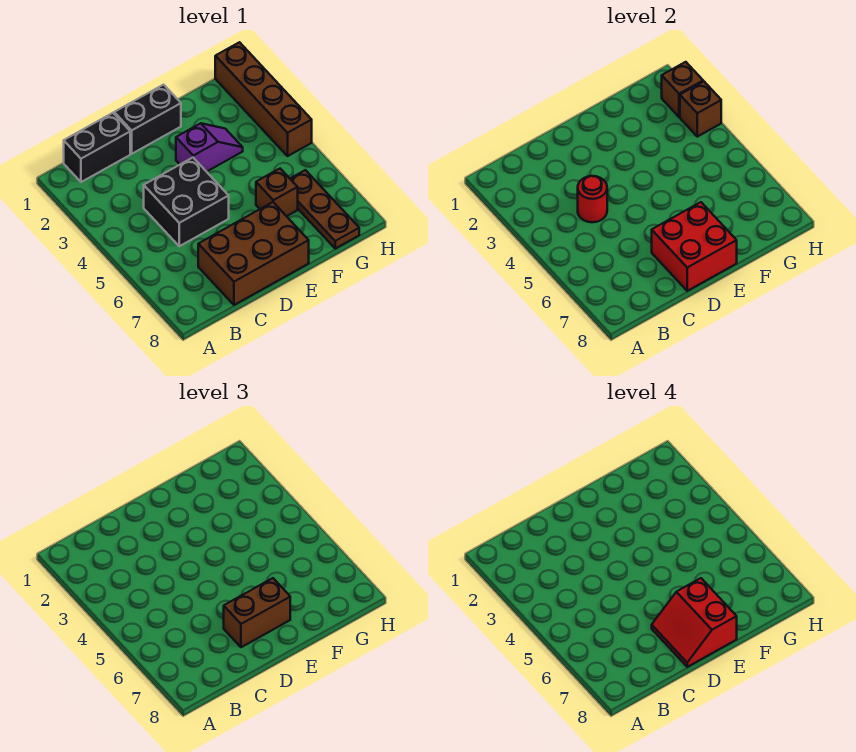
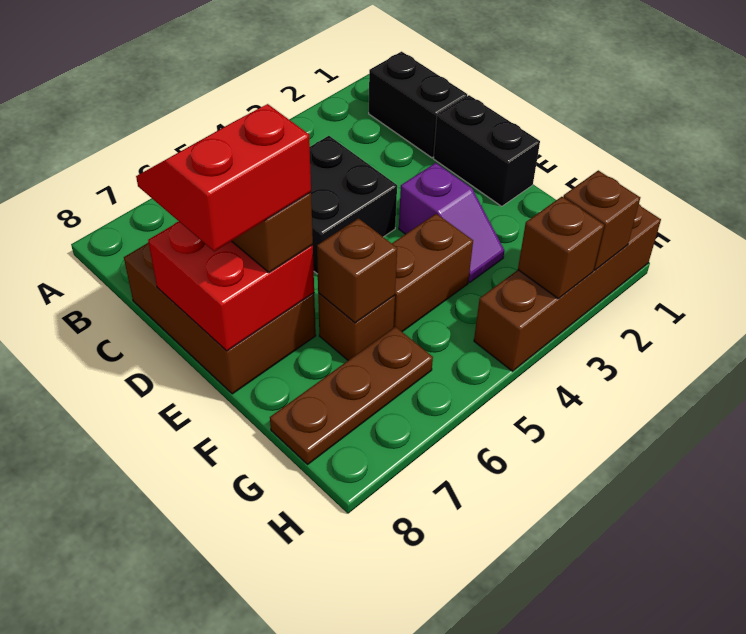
red 1x1 round brick [578,176,607,222] -> none
none -> brown 1x2 brick [392,214,473,332]
none -> brown 1x1 brick [317,218,397,323]

